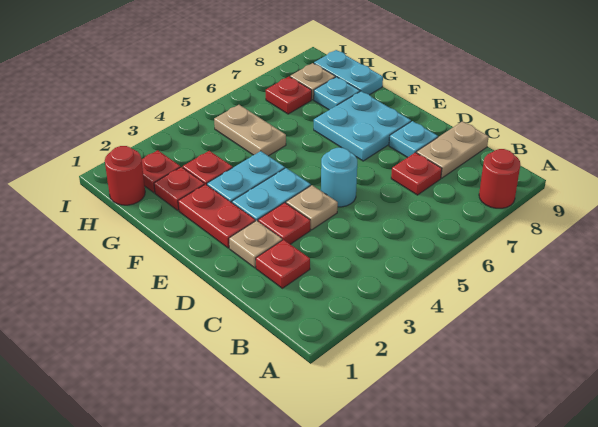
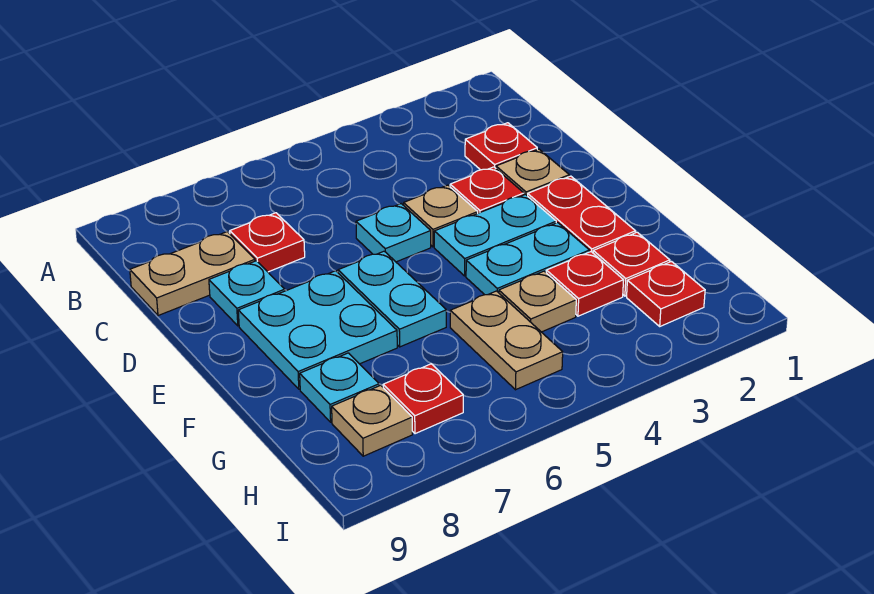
red 1x1 round brick [479,149,520,208] -> none
cyan 1x1 round brick [321,148,357,207] -> cyan 1x1 plate [356,204,431,262]
none -> tan 1x1 plate [499,271,576,332]
cyan 1x2 plate [314,50,383,95] -> cyan 1x2 plate moved to [338,251,446,347]
red 1x1 round brick [105,146,145,205] -> none

